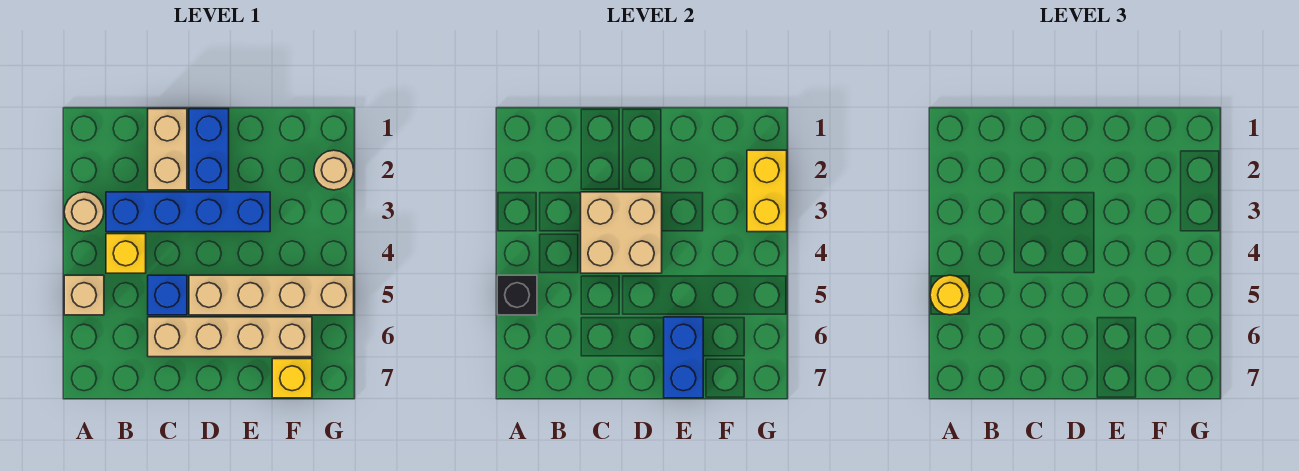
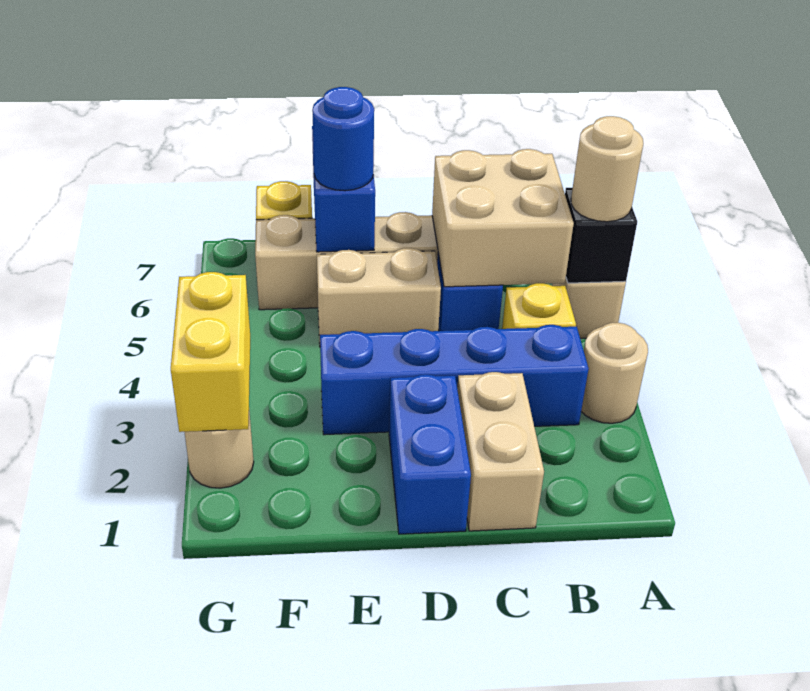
yellow 1x1 round brick [930,275,970,315] -> tan 1x1 round brick [571,116,643,222]
tan 2x2 brick [581,192,662,273] -> tan 2x2 brick moved to [432,149,574,287]
tan 1x4 brick [189,275,354,315] -> tan 1x2 brick [317,248,441,343]
none -> blue 1x1 round brick [312,87,374,191]

